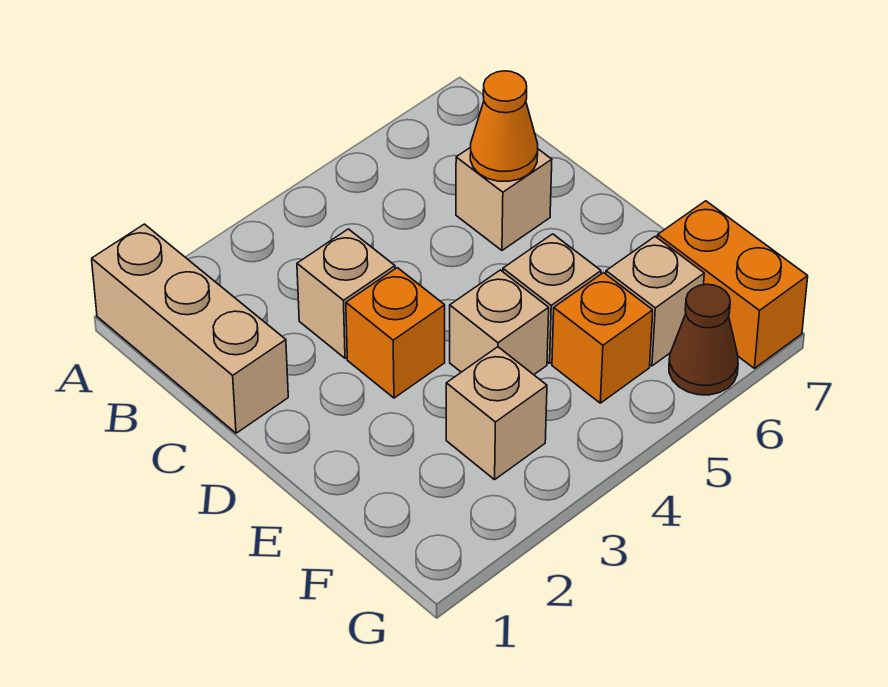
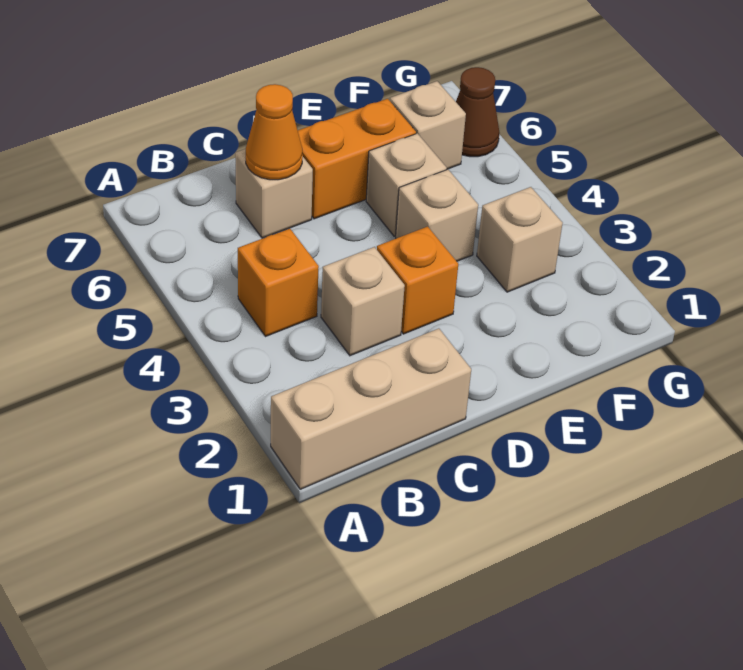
orange 1x1 brick [552,273,653,403] -> orange 1x1 brick moved to [238,228,319,337]
orange 1x2 brick [657,201,808,368] -> orange 1x2 brick moved to [298,99,416,219]

